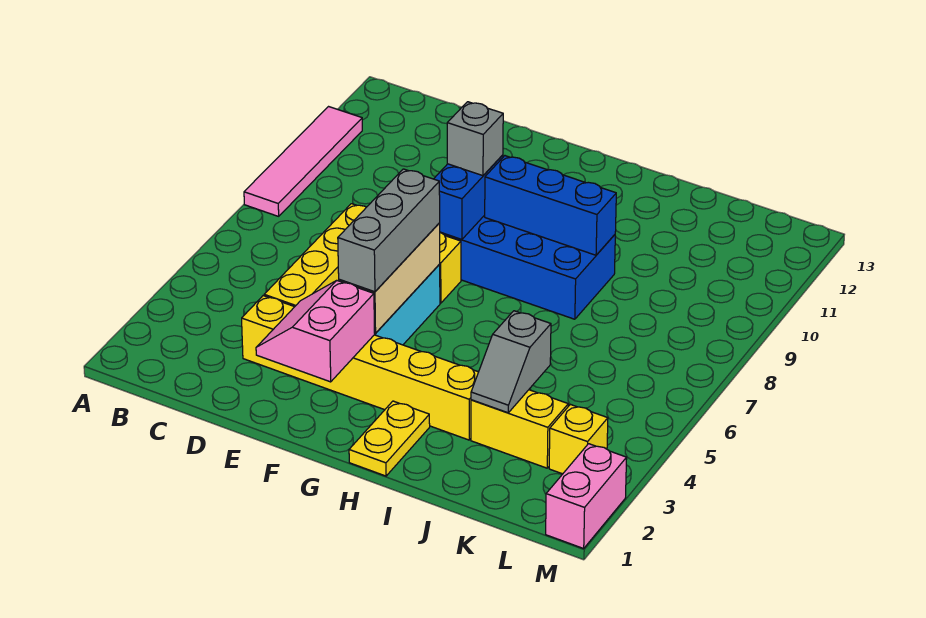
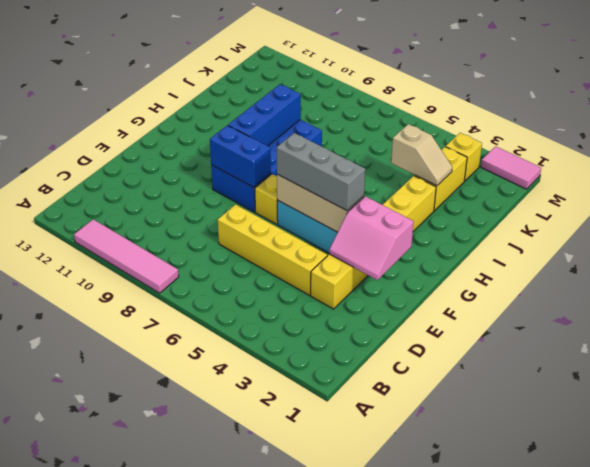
grey 1x1 brick [447,102,503,176] -> none
yellow 1x2 plate [349,401,430,476] -> none
grey 1x2 slope [471,311,551,413] -> tan 1x2 slope [391,124,452,186]
pink 1x2 brick [546,444,627,548] -> pink 1x2 tile [481,146,541,189]

